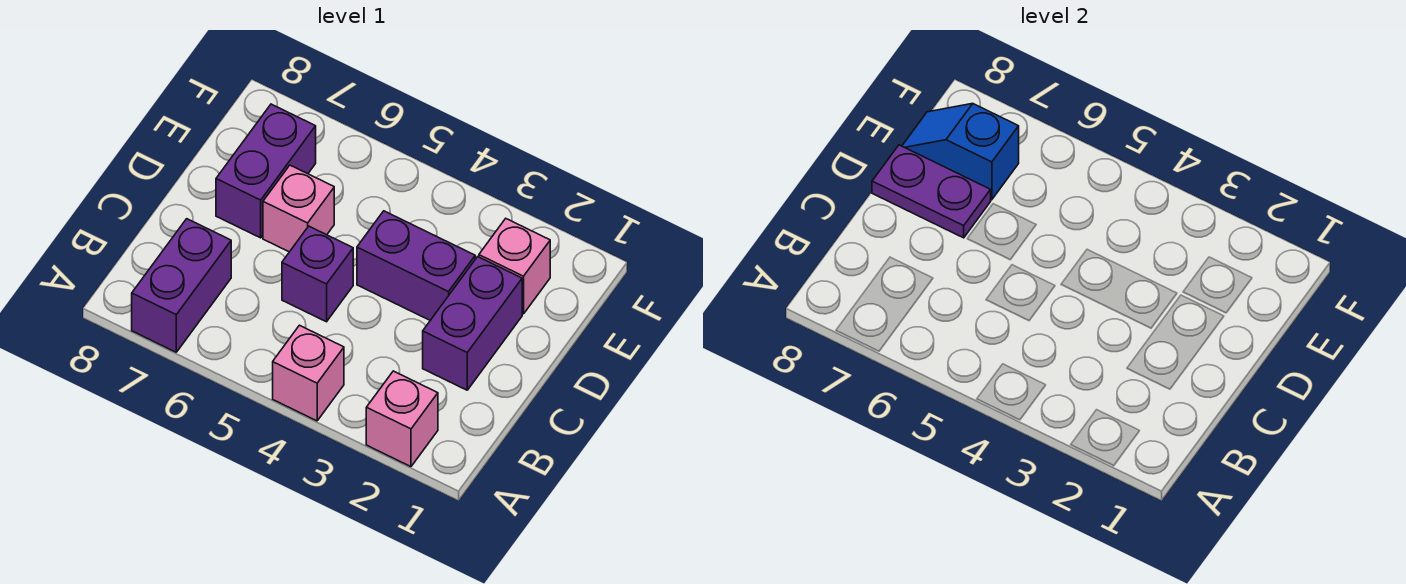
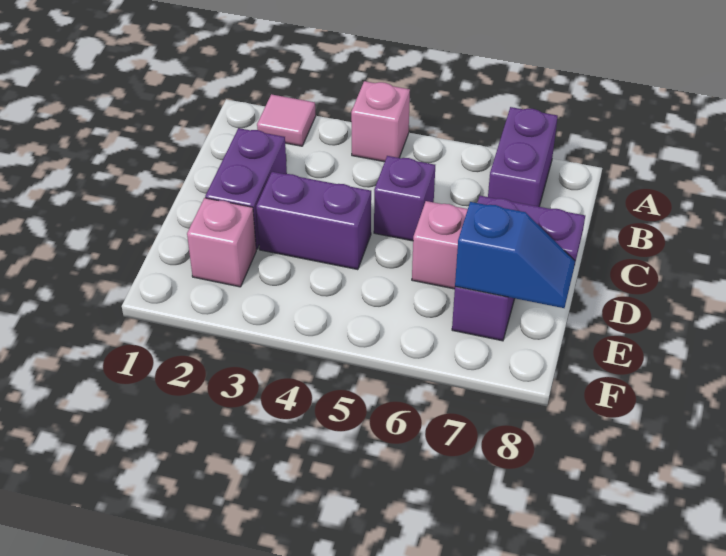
pink 1x1 brick [366,371,438,467] -> pink 1x1 tile [257,94,316,146]

